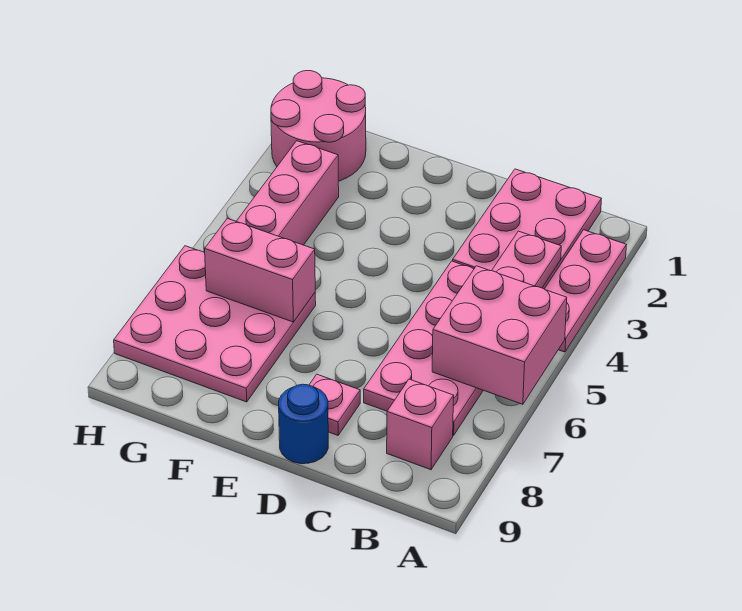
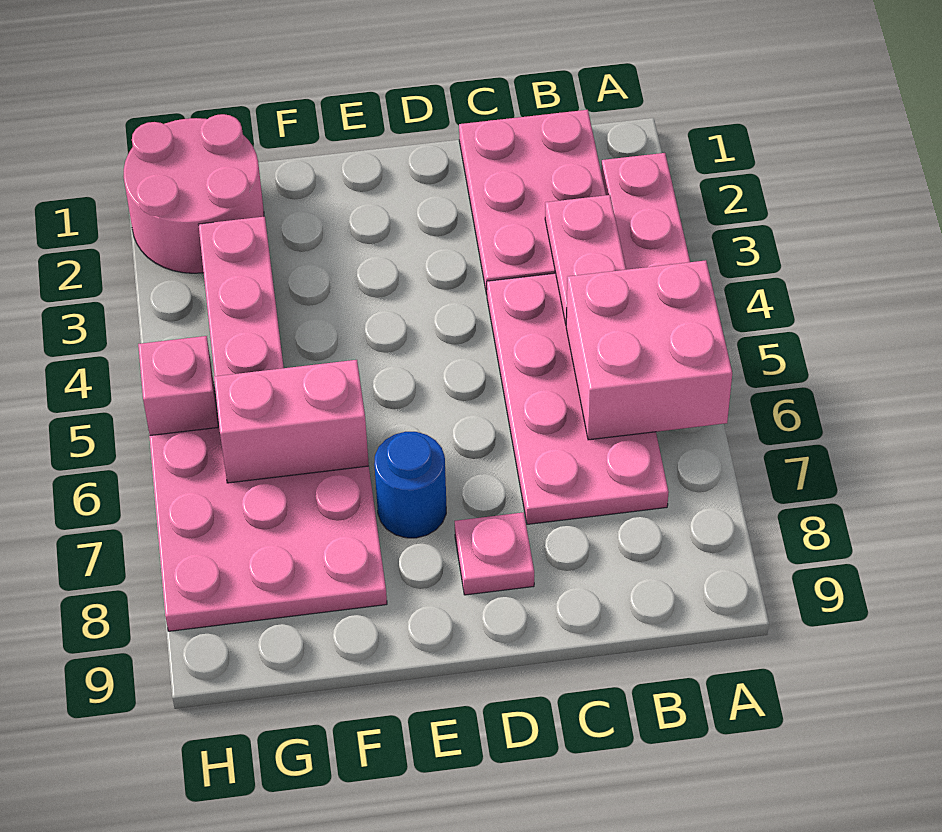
pink 1x1 brick [387,379,454,470] -> pink 1x1 brick moved to [138,336,218,435]
blue 1x1 round brick [279,384,328,464] -> blue 1x1 round brick moved to [374,432,446,538]

